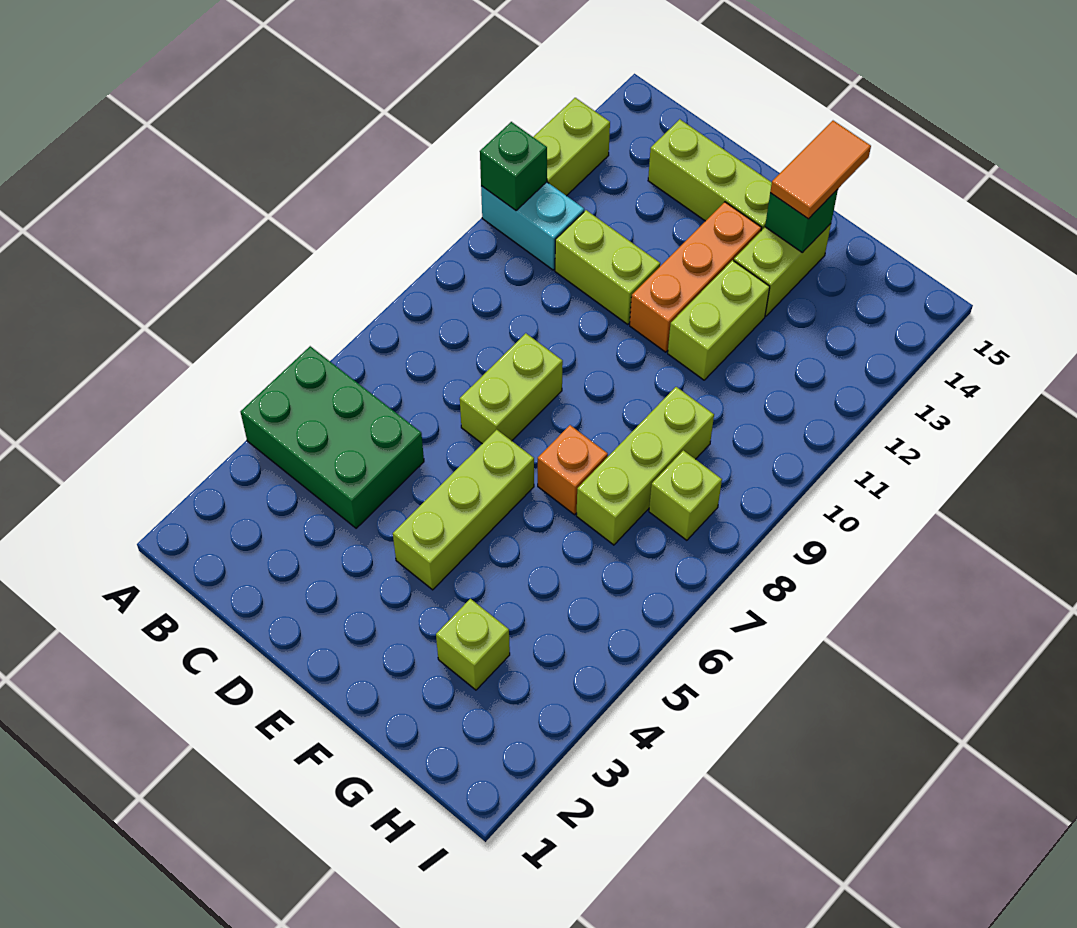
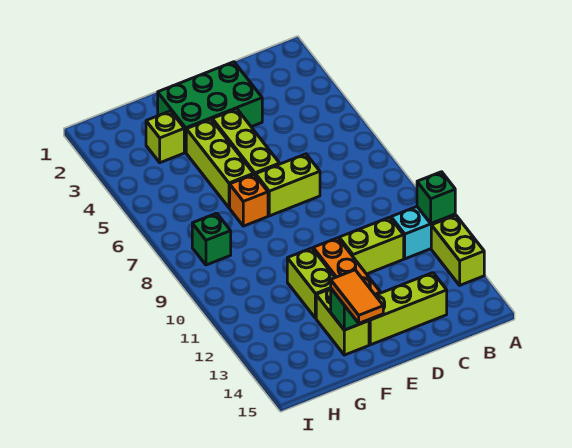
green 2x3 brick [240,346,424,528] -> green 2x3 brick moved to [158,62,262,152]
lime 1x2 brick [460,333,563,444] -> lime 1x2 brick turned to [256,154,320,216]
lime 1x3 brick [576,387,714,545] -> lime 1x3 brick moved to [186,119,254,208]
lime 1x1 brick [649,450,722,540] -> green 1x1 brick [192,213,231,265]

